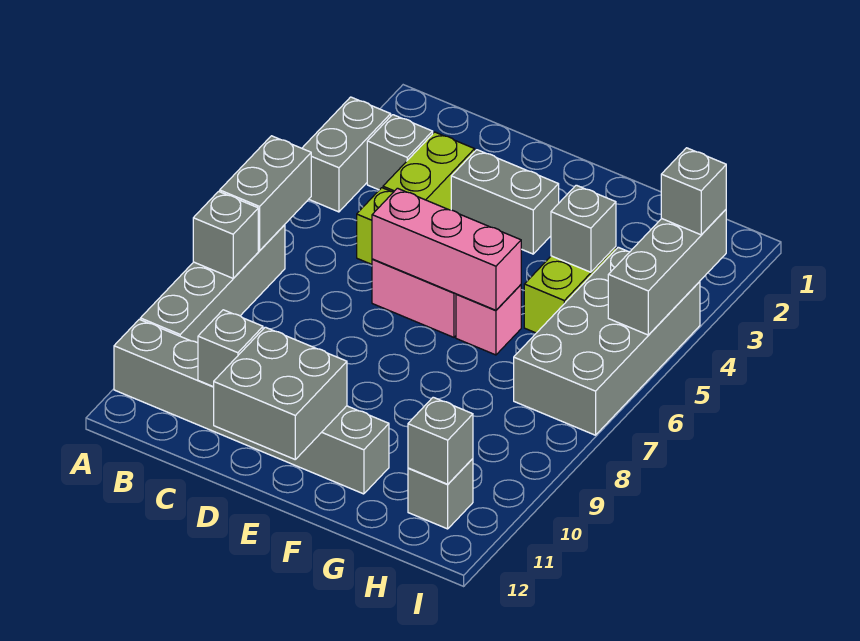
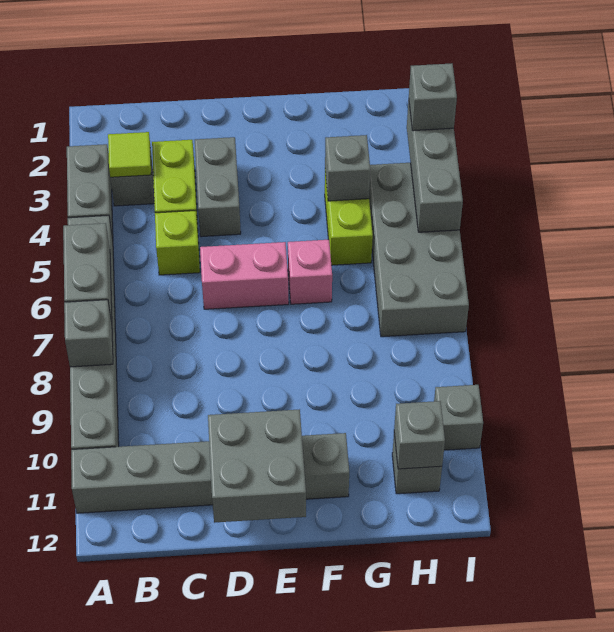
grey 1x4 brick [140,225,285,343] -> grey 1x6 brick [68,215,119,449]
none -> lime 1x1 tile [108,132,151,177]
grey 1x1 brick [198,310,263,387] -> grey 1x1 brick moved to [434,385,483,450]
grey 1x2 brick [451,150,559,254] -> grey 1x2 brick turned to [195,137,241,237]
pink 1x3 brick [372,188,521,310] -> none

